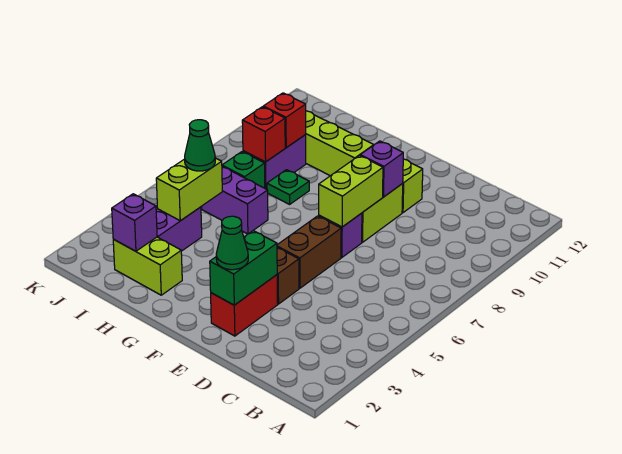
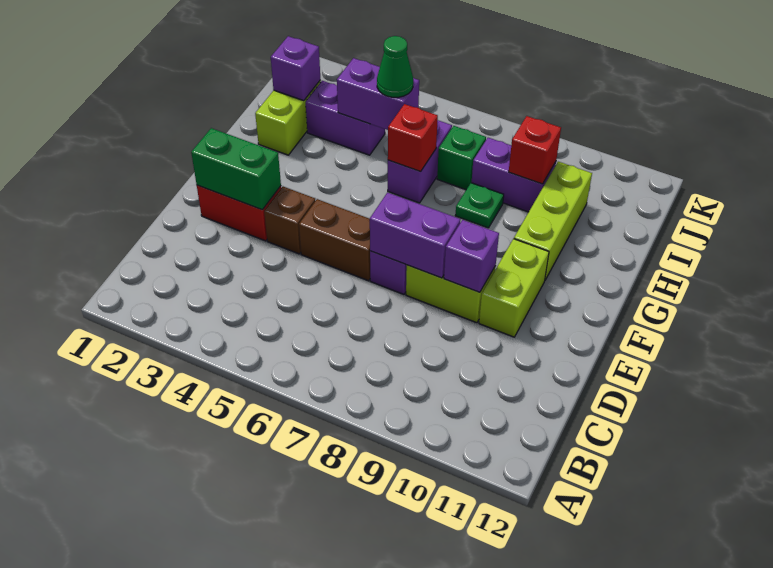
green 1x1 cone [216,216,248,270] -> none
lime 1x2 brick [319,155,383,227] -> purple 1x2 brick [370,192,461,278]
lime 1x2 brick [156,158,222,221] -> purple 1x2 brick [337,58,419,130]
red 1x1 brick [242,107,285,162] -> red 1x1 brick moved to [388,104,438,172]

